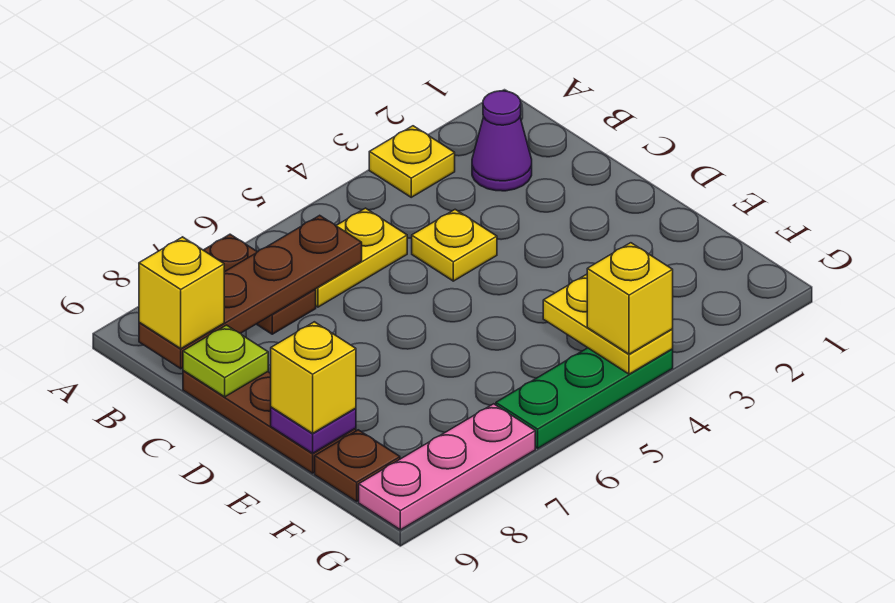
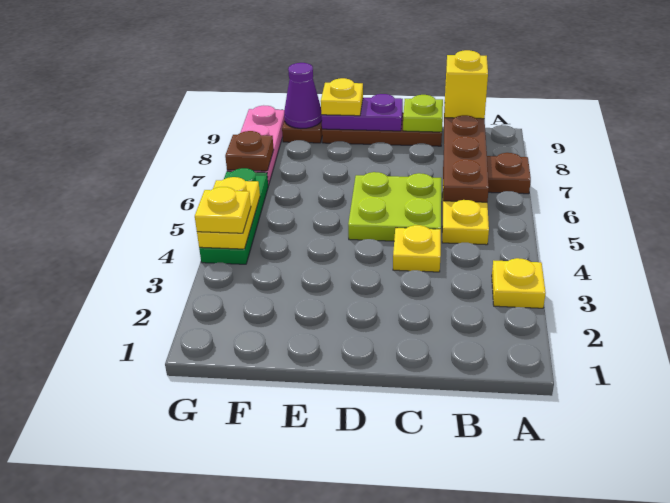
purple 1x1 cone [472,91,532,191] -> purple 1x1 cone moved to [284,63,322,128]
none -> lime 2x2 plate [348,172,441,241]
purple 1x1 plate [271,407,356,453] -> purple 1x2 plate [321,94,403,131]
yellow 1x1 brick [271,322,356,433] -> yellow 1x1 plate [321,78,363,116]
yellow 1x2 plate [543,274,673,374] -> yellow 1x2 plate turned to [197,177,260,249]
yellow 1x1 brick [587,243,673,354] -> yellow 1x1 plate [195,187,251,233]
none -> brown 1x1 plate [225,131,274,171]

